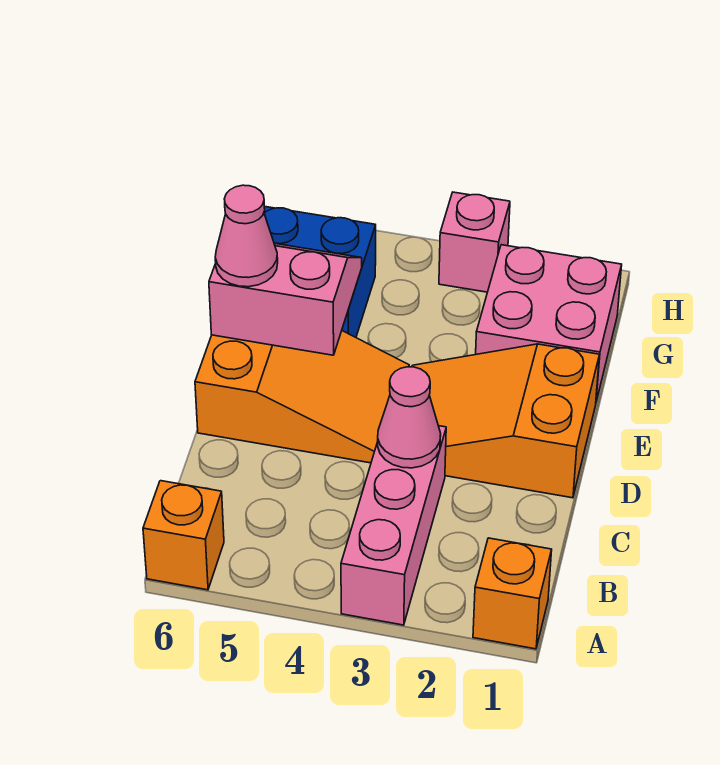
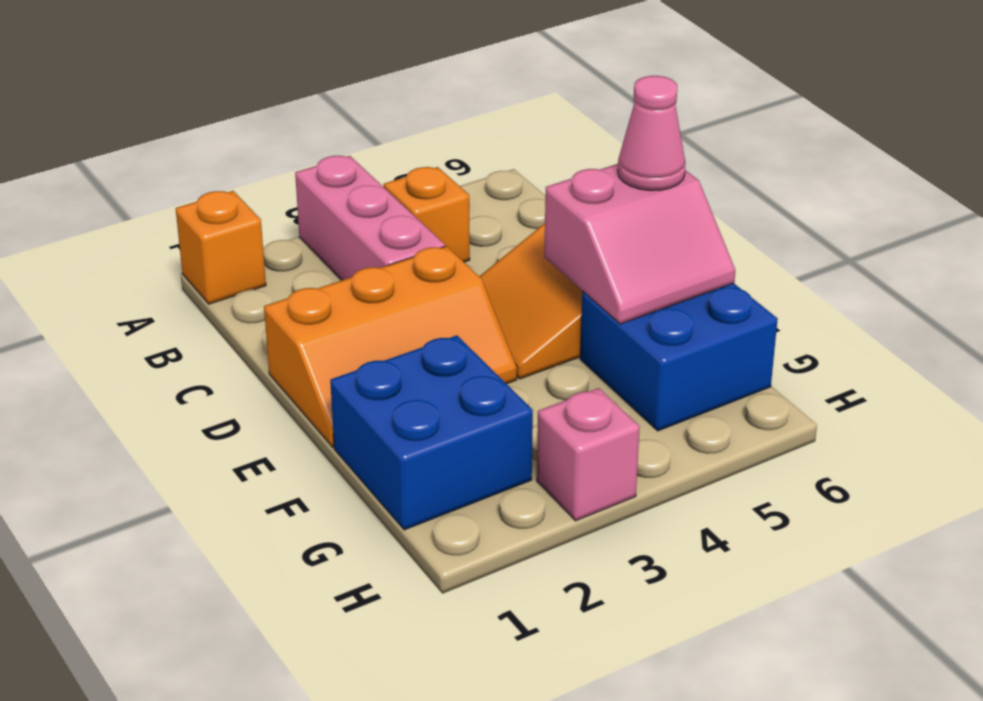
orange 1x1 brick [143,481,224,590] -> orange 1x1 brick moved to [384,167,470,262]
pink 1x1 cone [378,367,441,468] -> none
orange 2x3 slope [412,344,599,498] -> orange 2x3 slope turned to [264,246,517,447]
pink 2x2 brick [476,245,622,401] -> blue 2x2 brick [330,335,533,530]

